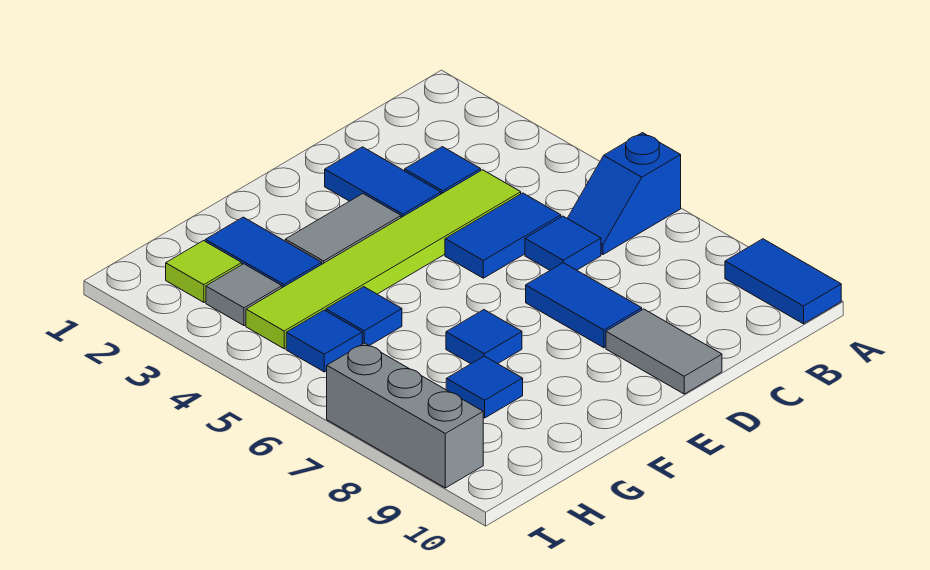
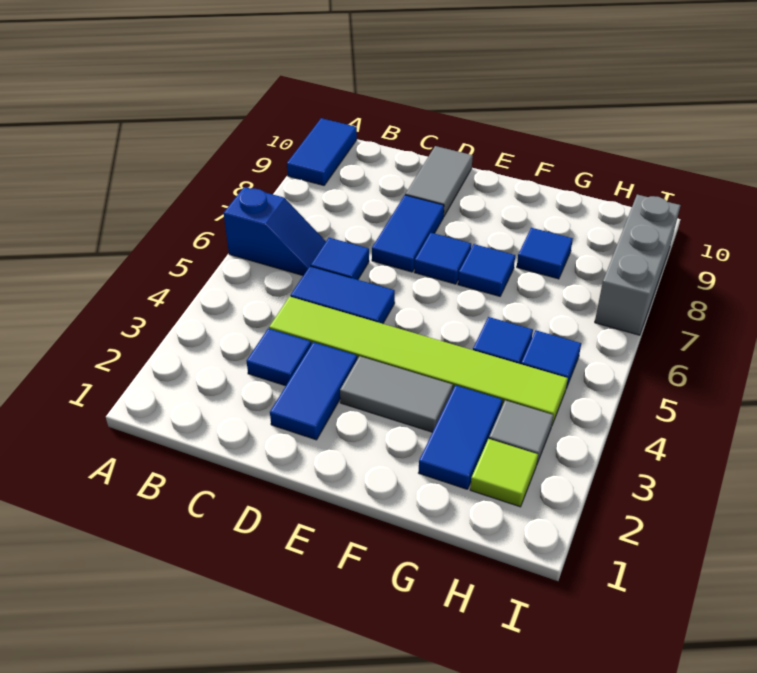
none -> blue 1x1 tile [415,233,471,284]

